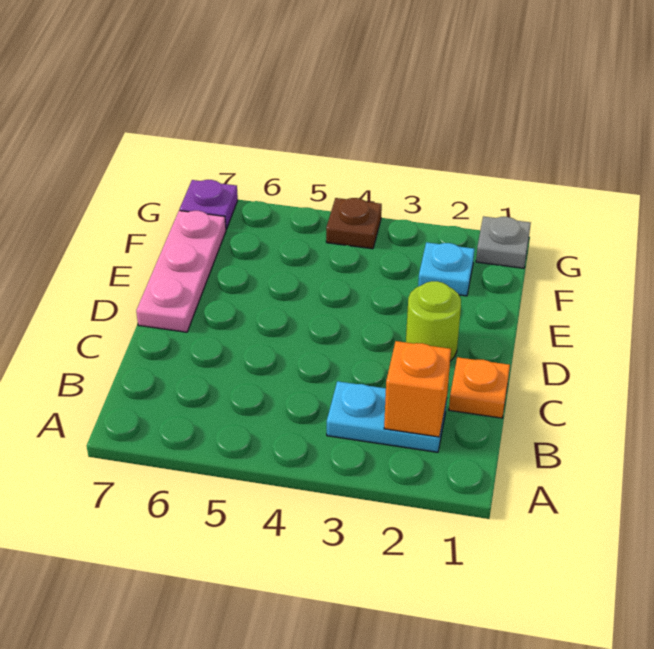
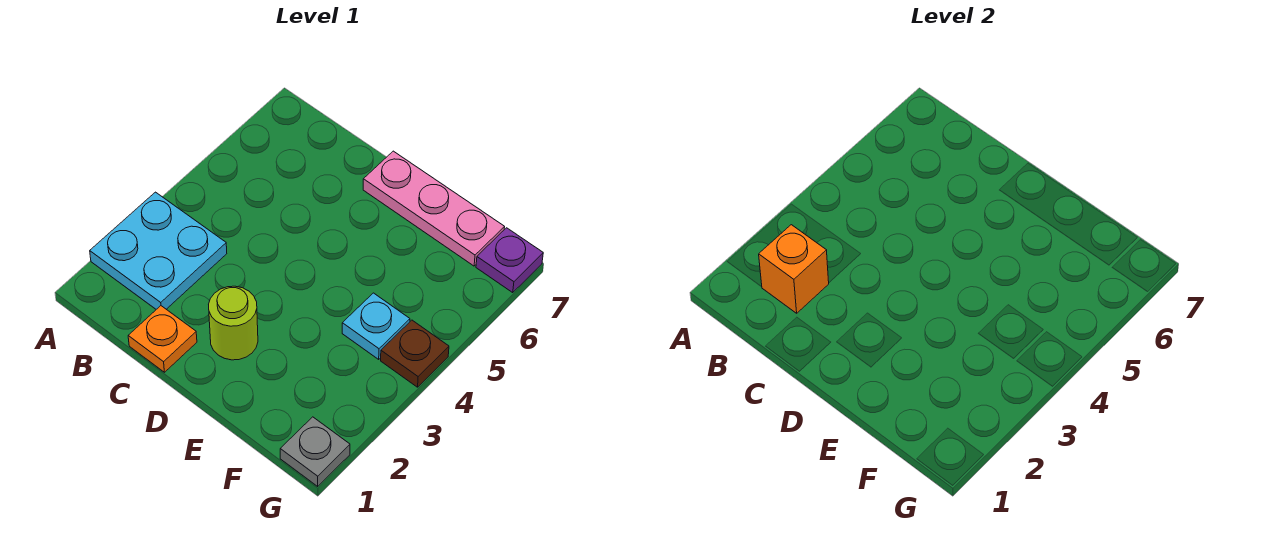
cyan 1x2 plate [327,381,447,452] -> cyan 2x2 plate [90,192,227,309]
cyan 1x1 plate [418,242,474,296] -> cyan 1x1 plate moved to [342,293,410,359]

